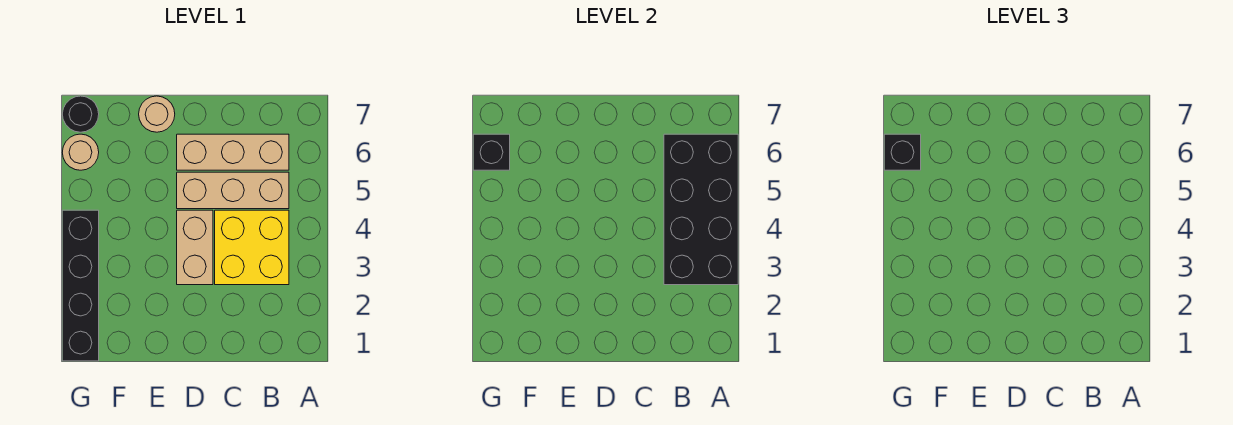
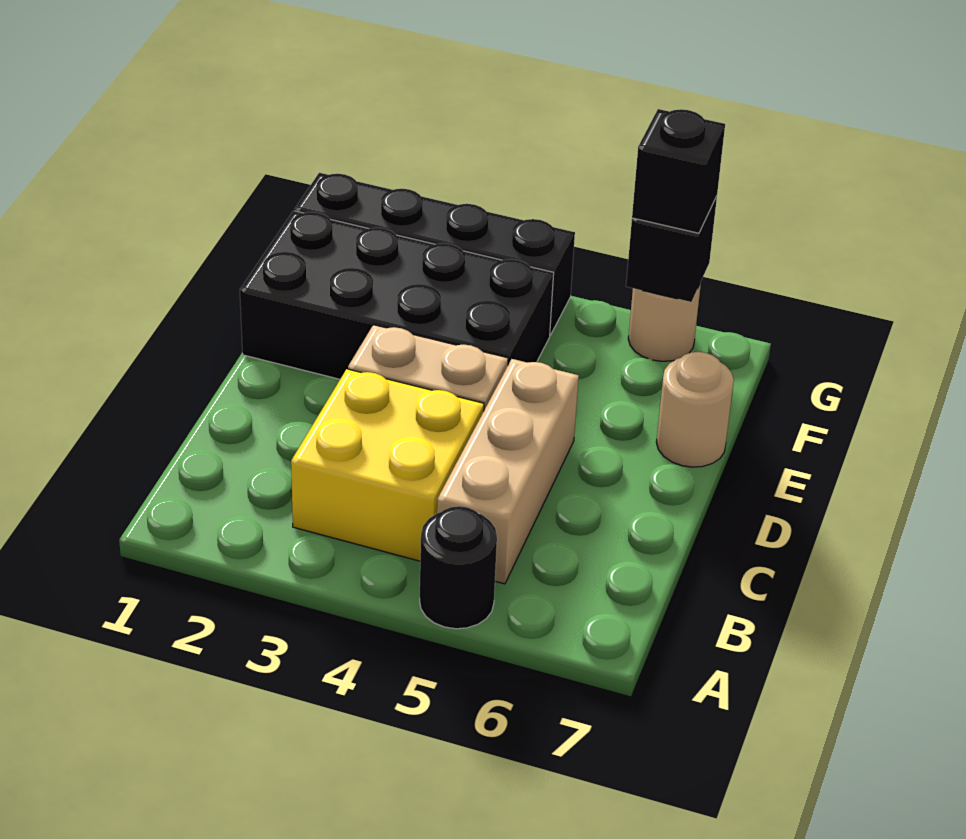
black 2x4 brick [664,134,738,285] -> black 2x4 brick moved to [240,211,554,379]
tan 1x3 brick [177,134,289,170] -> none
black 1x1 round brick [62,96,99,132] -> black 1x1 round brick moved to [420,506,497,629]

